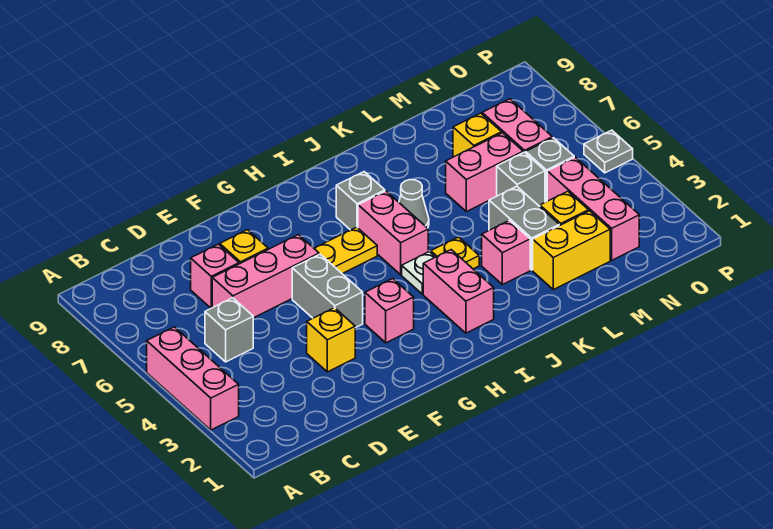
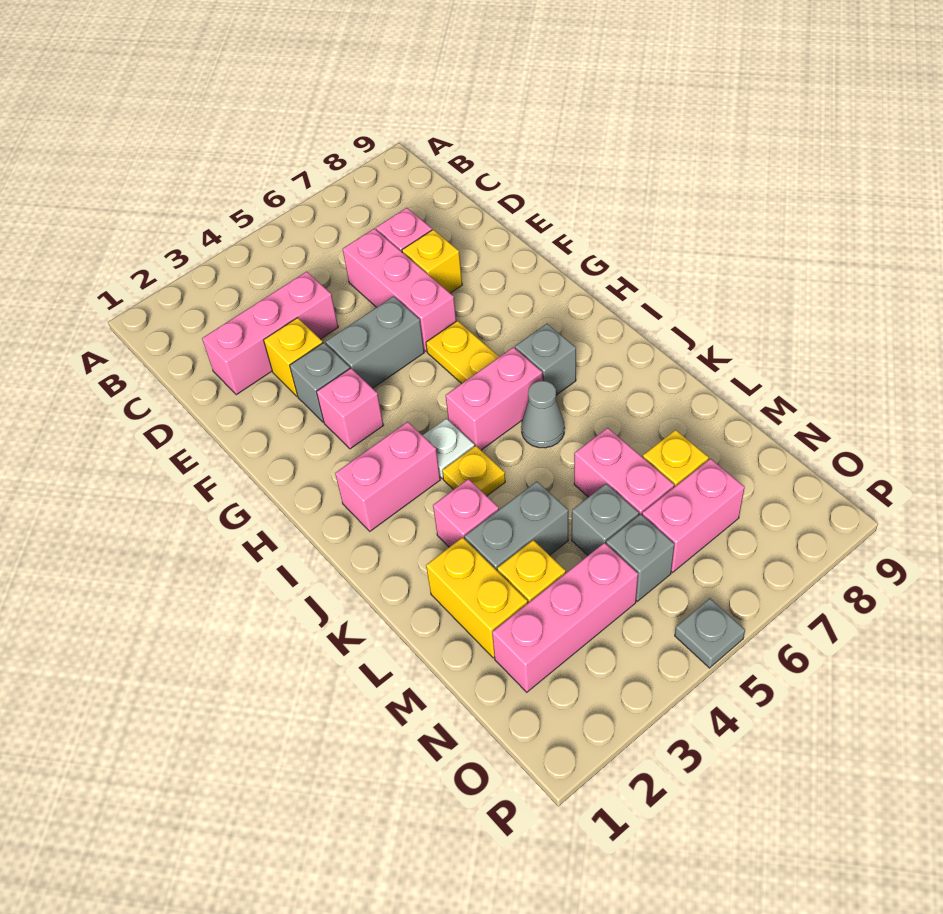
pink 1x3 brick [147,327,239,430] -> pink 1x3 brick moved to [202,272,338,395]
grey 1x1 brick [205,298,253,362] -> grey 1x1 brick moved to [290,343,350,422]

